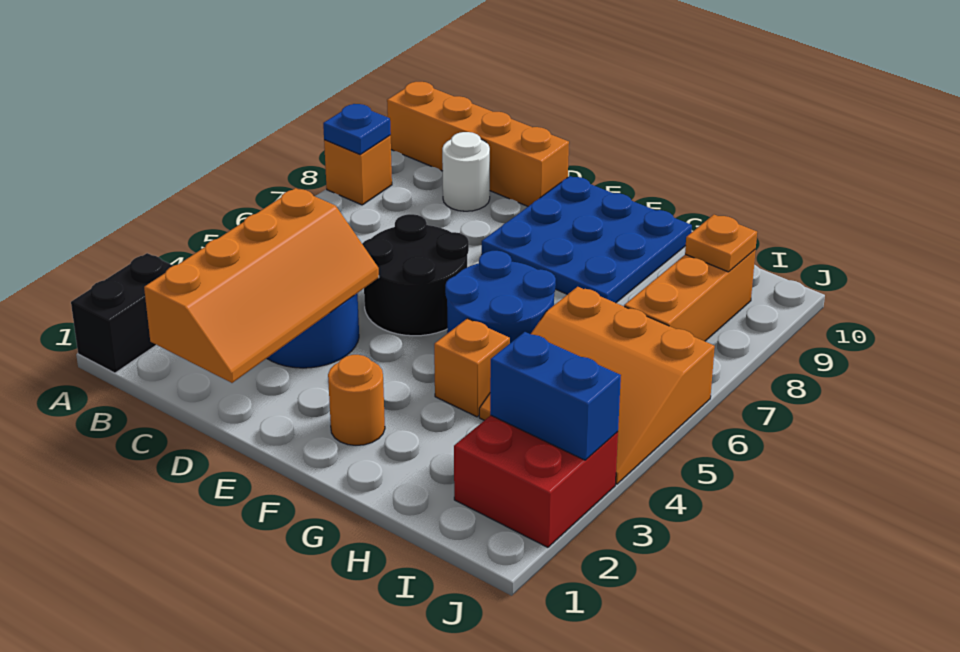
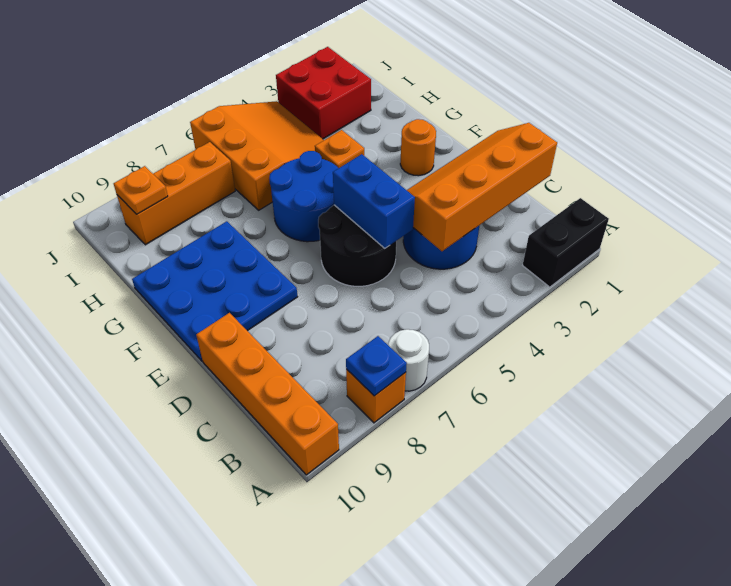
white 1x1 round brick [442,132,490,211] -> white 1x1 round brick moved to [388,329,429,391]
blue 1x2 brick [490,332,621,460] -> blue 1x2 brick moved to [333,154,415,248]

